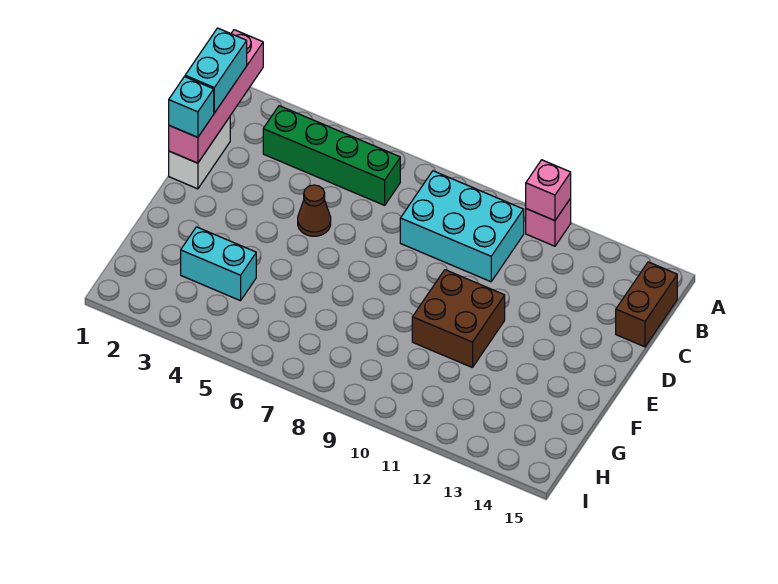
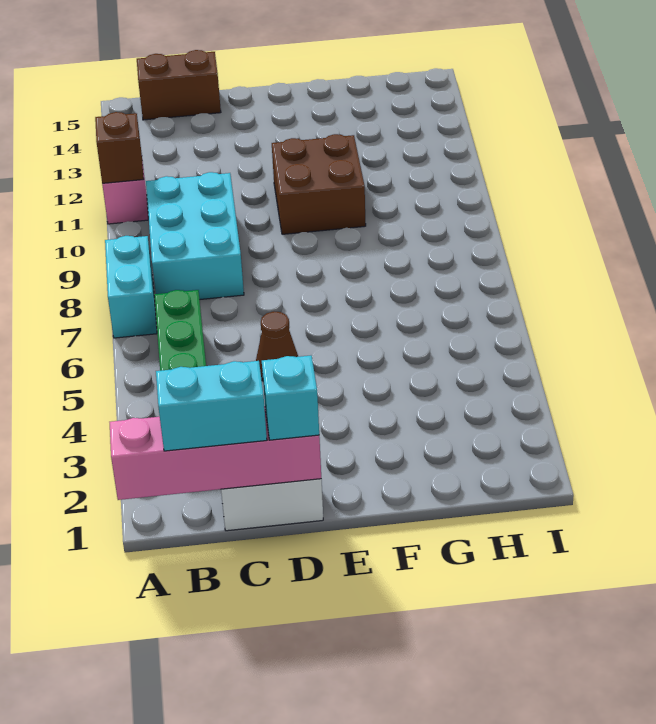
pink 1x1 brick [526,160,571,221] -> brown 1x1 brick [95,112,144,183]
cyan 1x2 brick [181,227,256,301] -> cyan 1x2 brick moved to [105,236,157,338]

